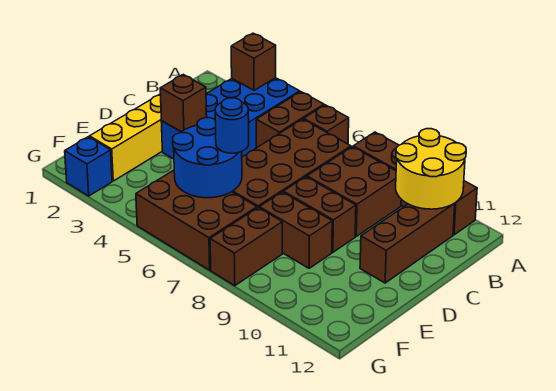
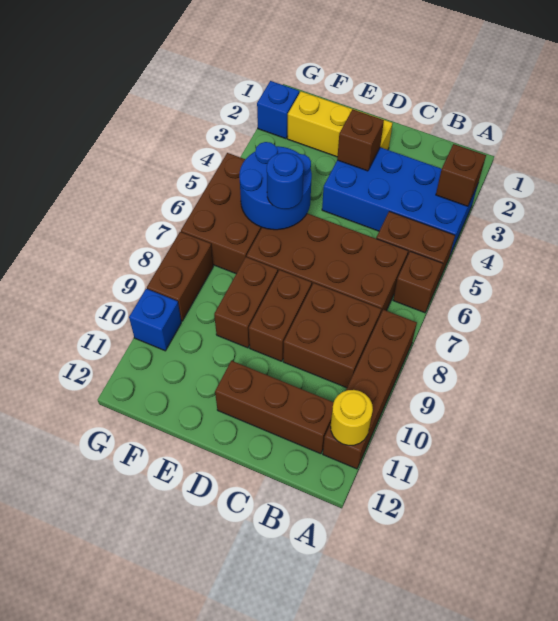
yellow 2x2 round brick [396,129,466,209] -> yellow 1x1 round brick [331,390,373,445]
brown 1x2 brick [210,208,282,286] -> brown 1x2 brick turned to [147,232,213,321]
none -> blue 1x1 brick [129,289,181,351]

